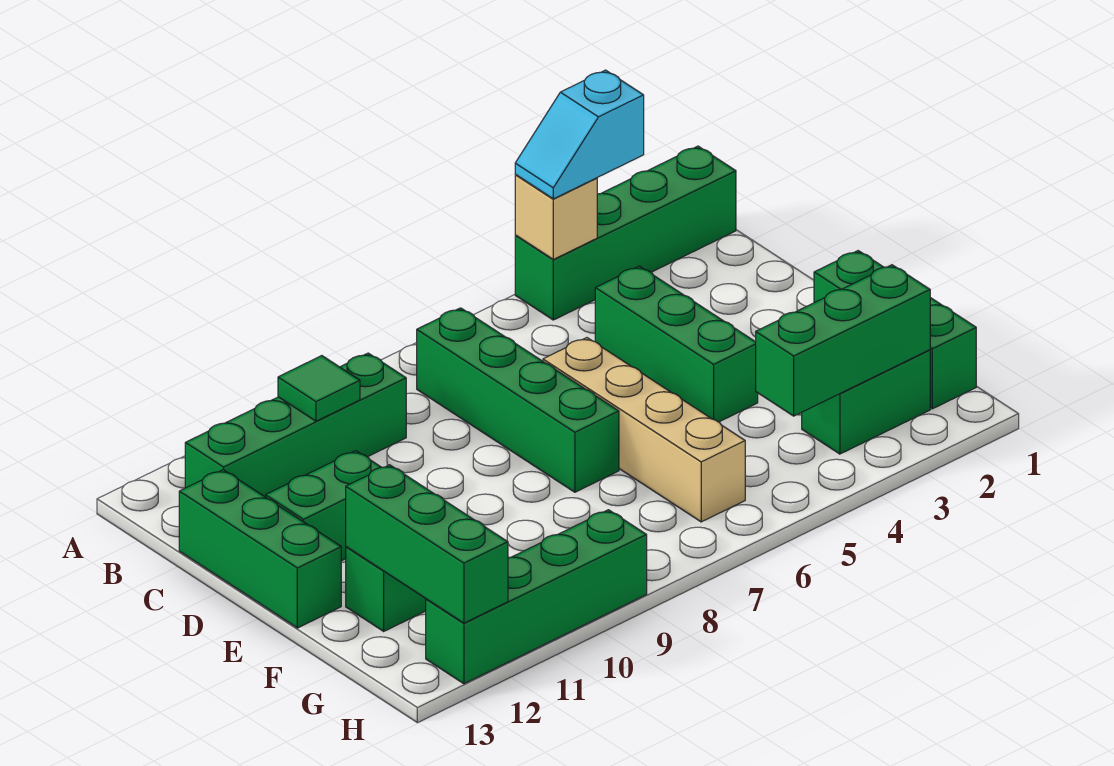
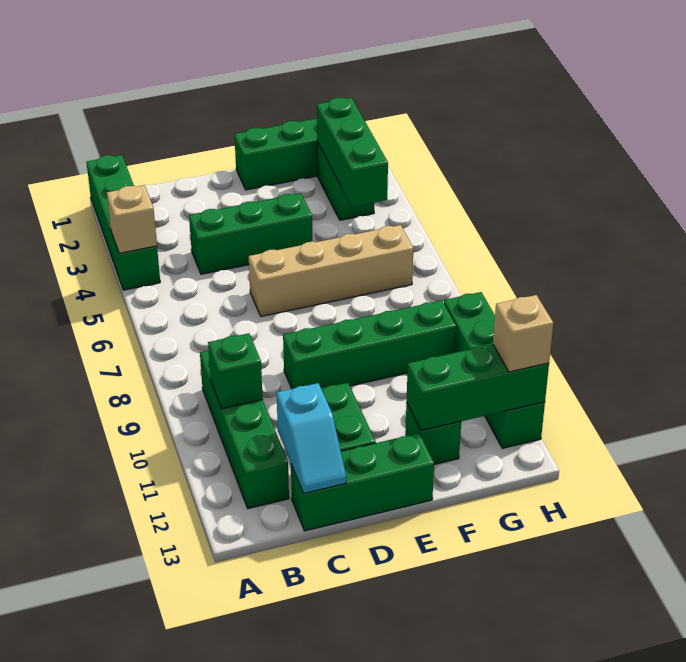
cyan 1x2 slope [515,70,644,199] -> cyan 1x2 slope moved to [276,383,346,493]
green 1x4 brick [417,308,619,492] -> green 1x4 brick moved to [283,300,456,389]
green 1x1 tile [278,356,360,421] -> green 1x1 brick [208,333,263,409]
none -> tan 1x1 brick [493,295,553,372]

